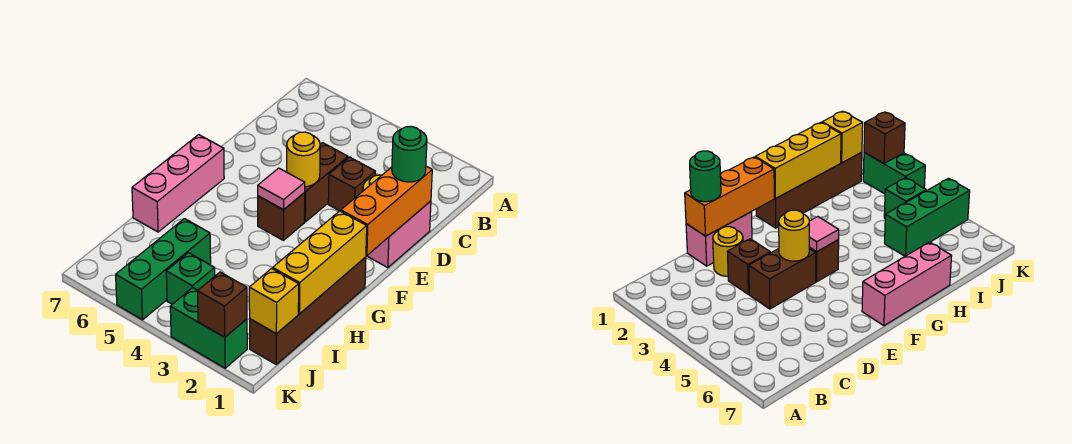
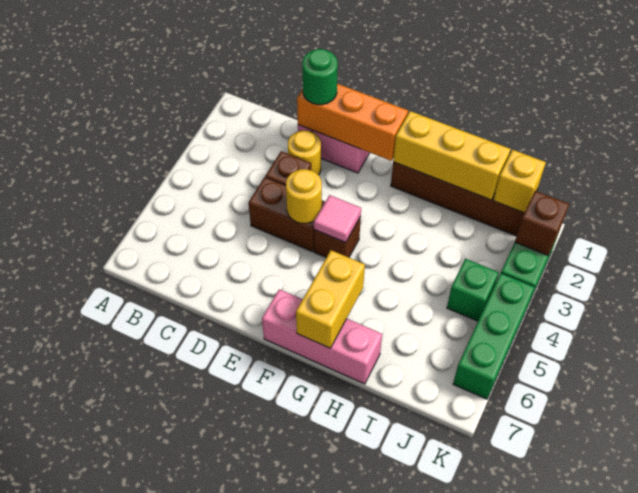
none -> yellow 1x2 brick [296,250,365,348]
green 1x3 brick [116,219,211,320] -> green 1x3 brick turned to [453,273,535,399]

